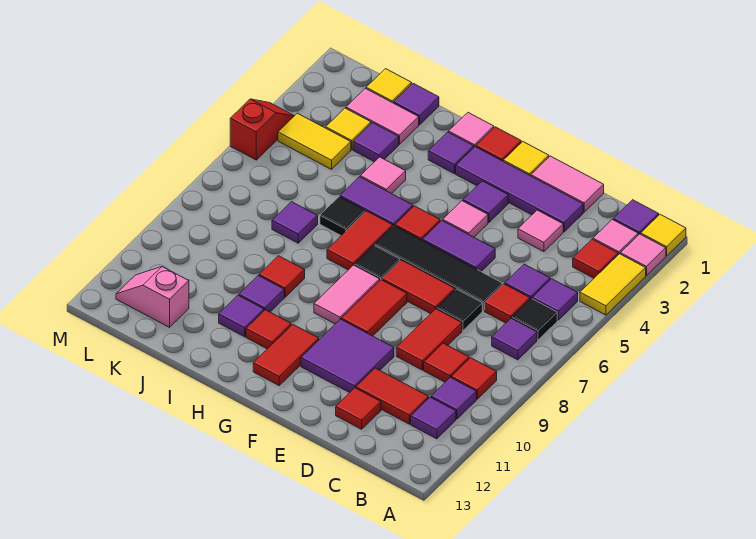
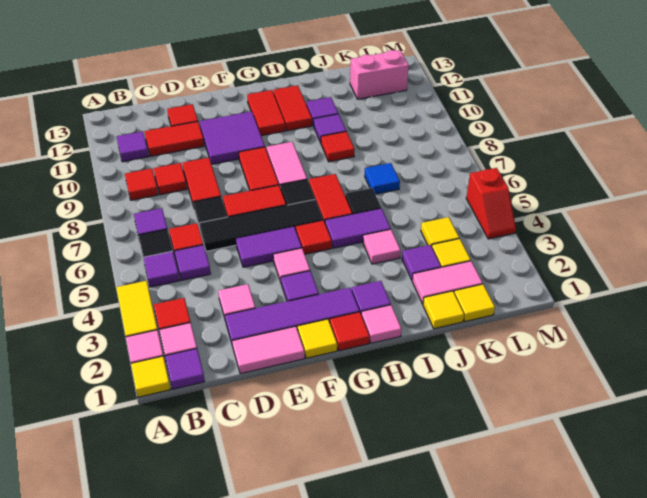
purple 1x1 tile [431,377,476,419] -> none
red 1x1 tile [246,310,291,349] -> red 1x2 tile [273,85,312,131]
purple 1x1 tile [394,83,439,125] -> yellow 1x1 tile [423,291,464,329]
purple 1x1 tile [272,202,318,243] -> blue 1x1 tile [365,163,400,194]
yellow 1x2 tile [278,113,351,169] -> yellow 1x1 tile [421,217,459,246]
pink 1x2 slope [116,267,189,327] -> pink 1x2 brick [350,50,409,99]

